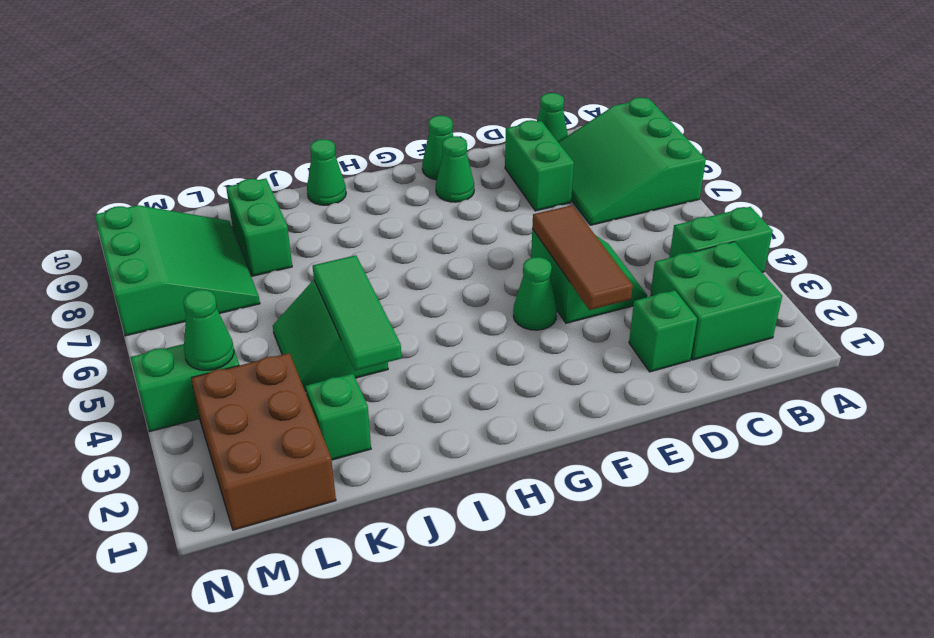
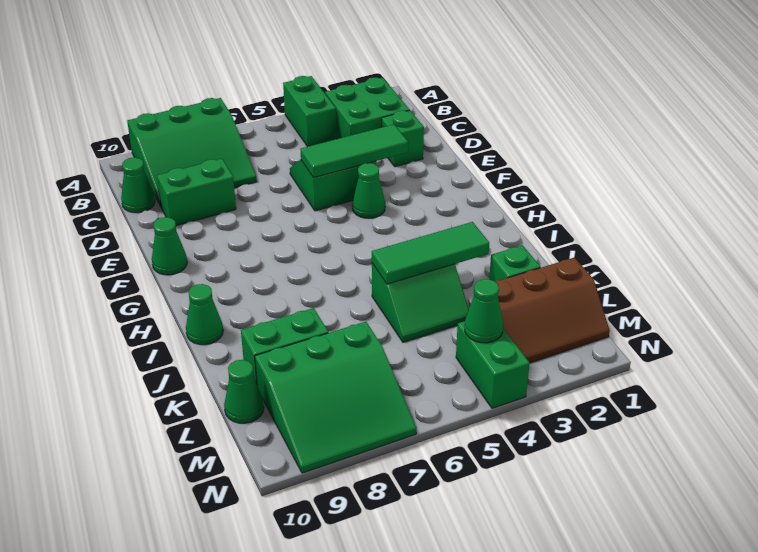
brown 1x3 tile [532,205,633,310] -> green 1x3 tile [300,124,408,178]
green 1x1 cone [436,136,474,202] -> green 1x1 cone moved to [224,360,264,423]
brown 2x3 brick [191,353,336,530] -> brown 2x3 slope [495,257,610,363]
green 3x3 slope [95,205,260,336] -> green 3x3 slope turned to [255,322,416,473]

